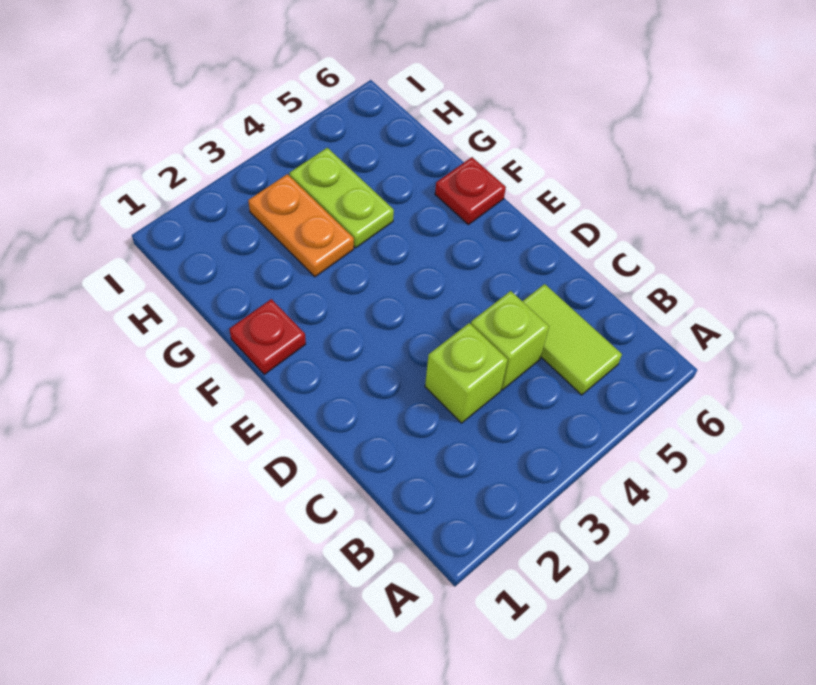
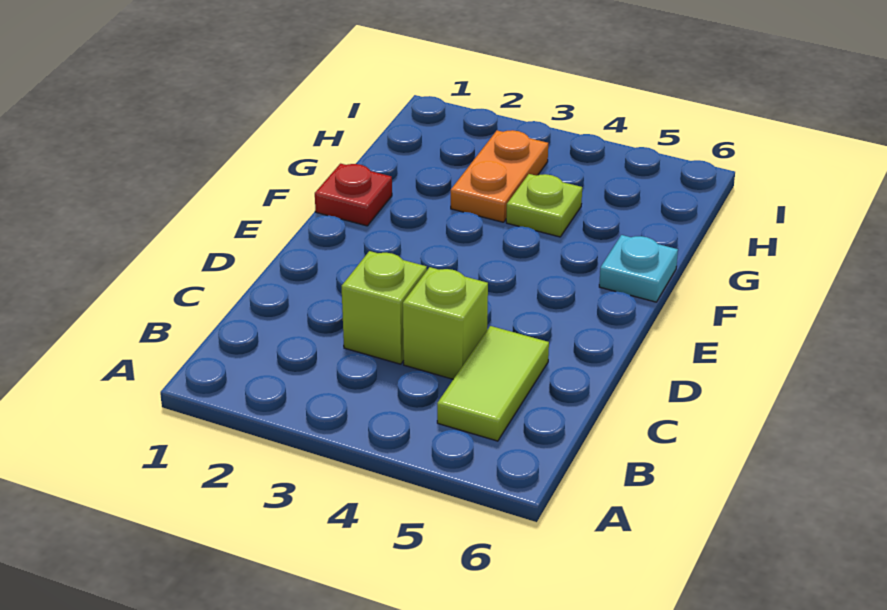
red 1x1 plate [435,157,506,225] -> cyan 1x1 plate [599,235,678,302]
lime 1x2 plate [289,148,394,248] -> lime 1x1 plate [506,174,582,237]

